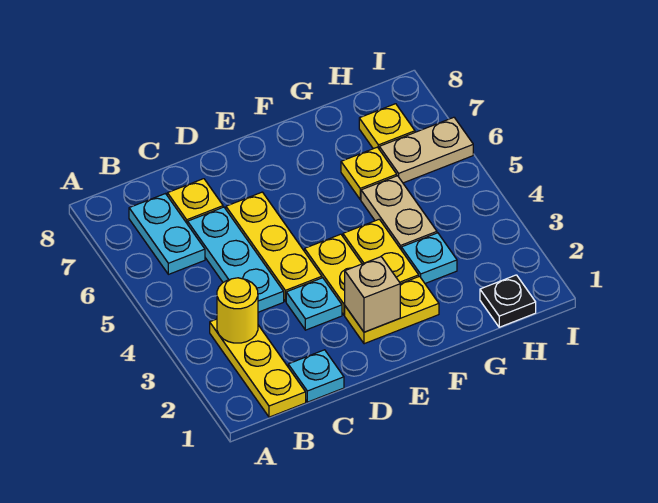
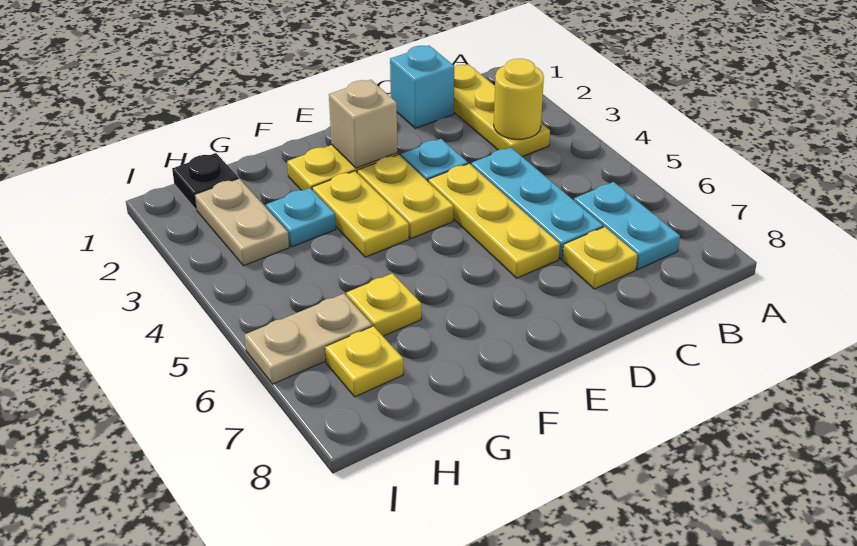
cyan 1x1 plate [288,350,344,402] -> cyan 1x1 brick [390,45,454,128]
tan 1x2 plate [361,176,437,249] -> tan 1x2 plate moved to [195,179,289,266]

